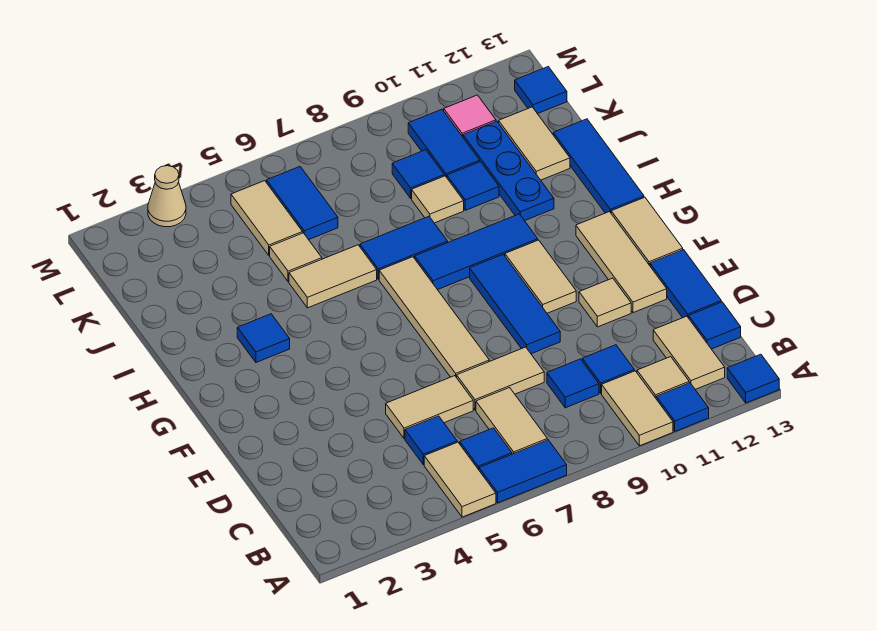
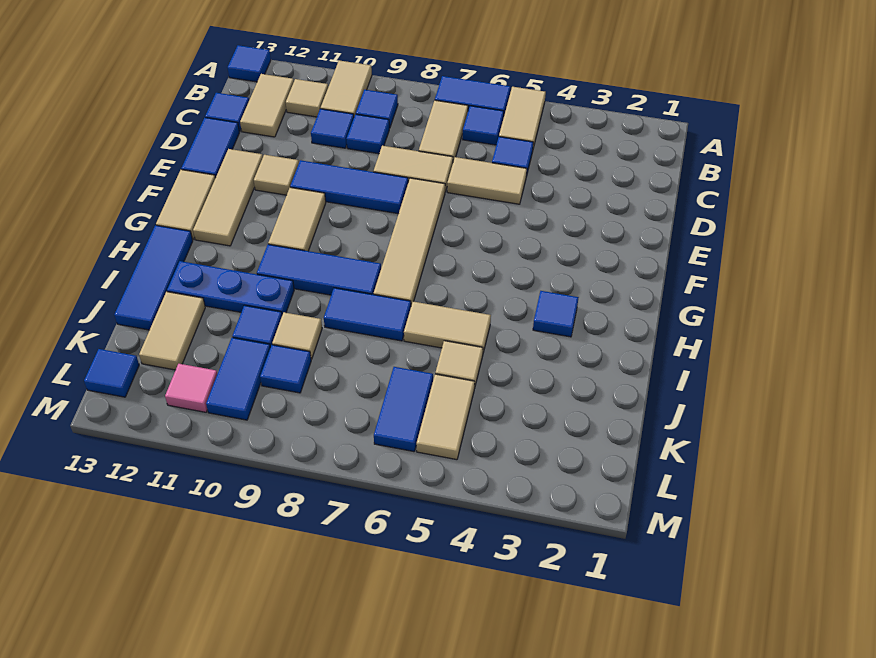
blue 1x1 tile [656,383,709,431] -> blue 1x1 tile moved to [356,90,398,128]
blue 1x3 tile [470,255,560,354] -> blue 1x3 tile turned to [290,160,408,214]
blue 1x3 plate [463,121,554,221] -> blue 1x3 plate turned to [167,261,294,315]
tan 1x1 cone [148,166,186,227] -> none

